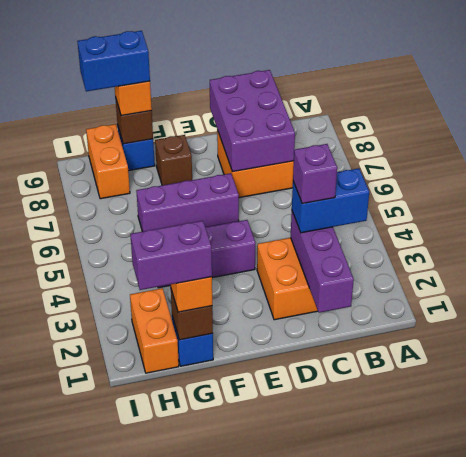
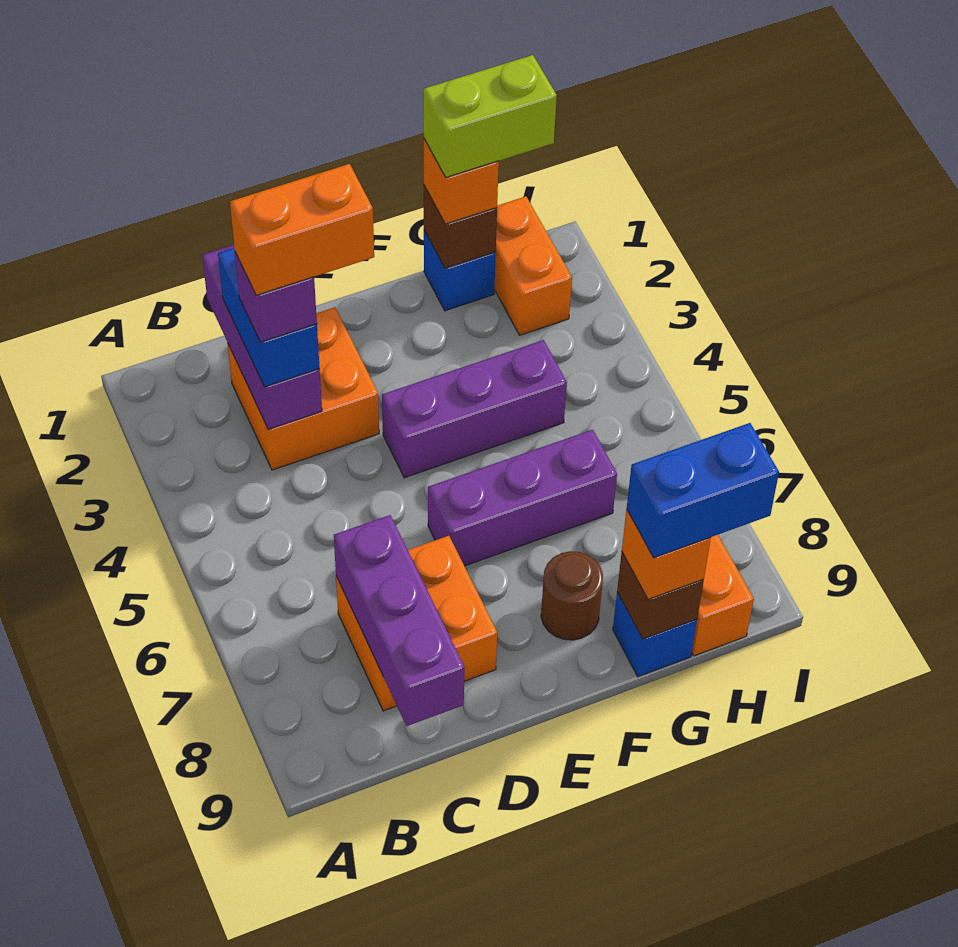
blue 1x2 brick [292,168,369,233] -> blue 1x2 brick turned to [218,248,320,387]
none -> orange 1x2 brick [230,164,374,295]
purple 2x3 brick [210,70,295,172] -> purple 1x3 brick [334,515,465,726]
brown 1x1 brick [155,135,192,185] -> brown 1x1 round brick [541,551,603,640]
purple 1x2 brick [130,221,212,290] -> lime 1x2 brick [423,55,557,177]

